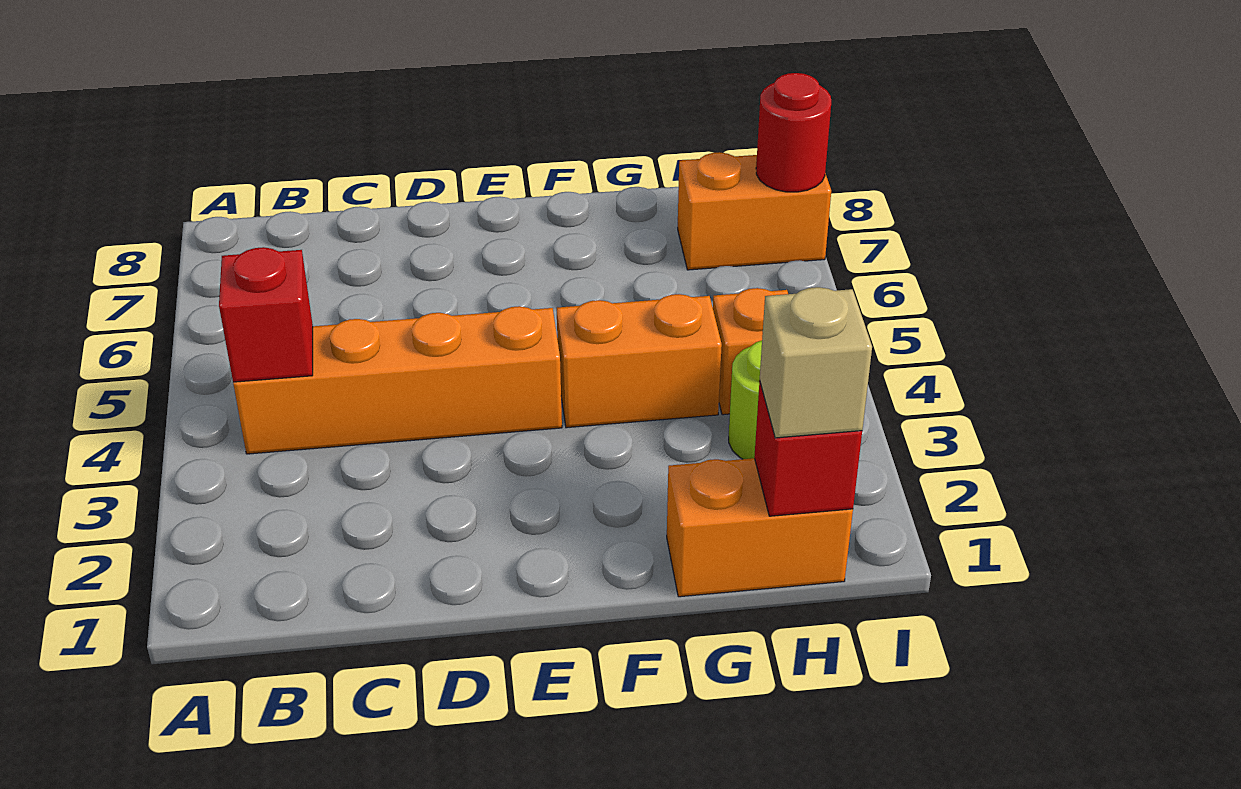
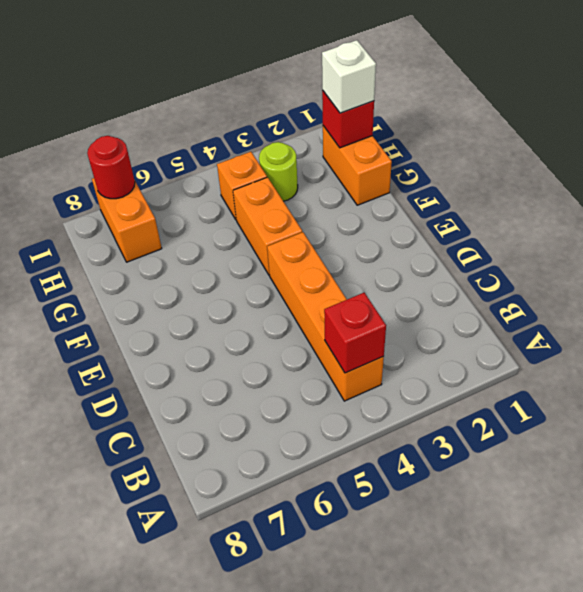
tan 1x1 brick [760,287,872,438] -> white 1x1 brick [322,40,376,113]

